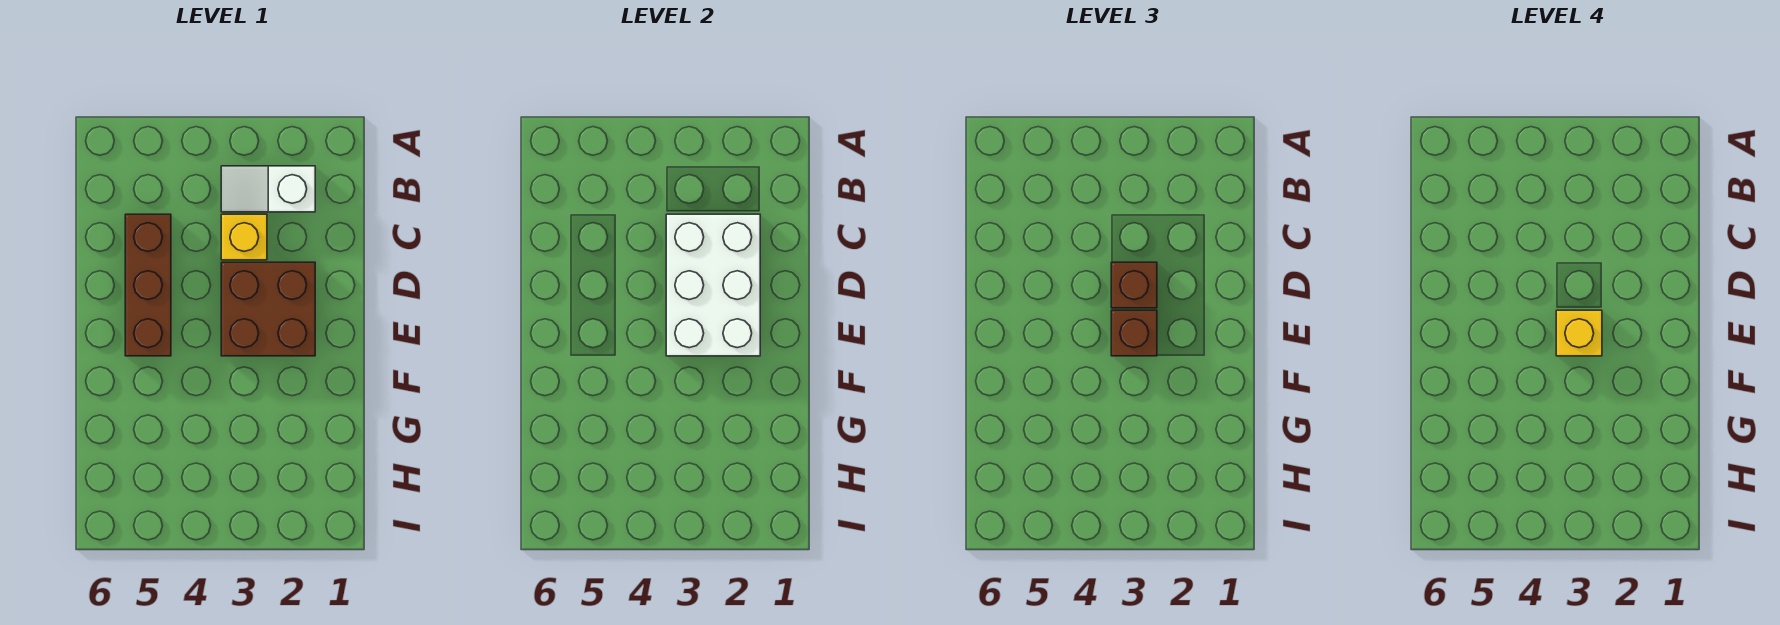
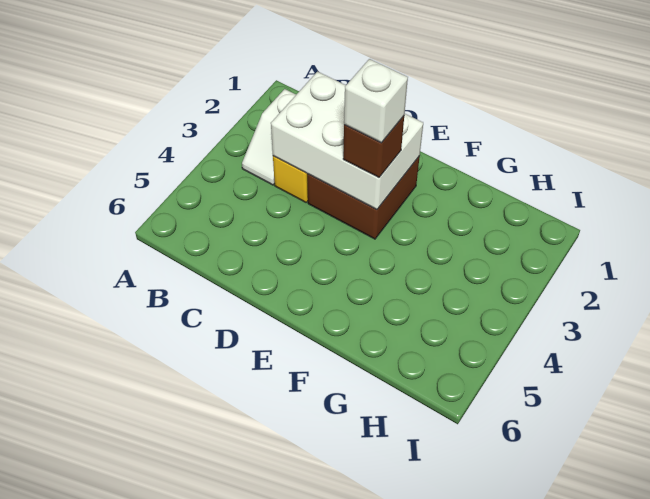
brown 1x3 brick [125,214,171,356] -> none
brown 1x1 brick [1111,262,1157,308] -> none
yellow 1x1 brick [1556,310,1602,356] -> white 1x1 brick [344,59,408,143]

